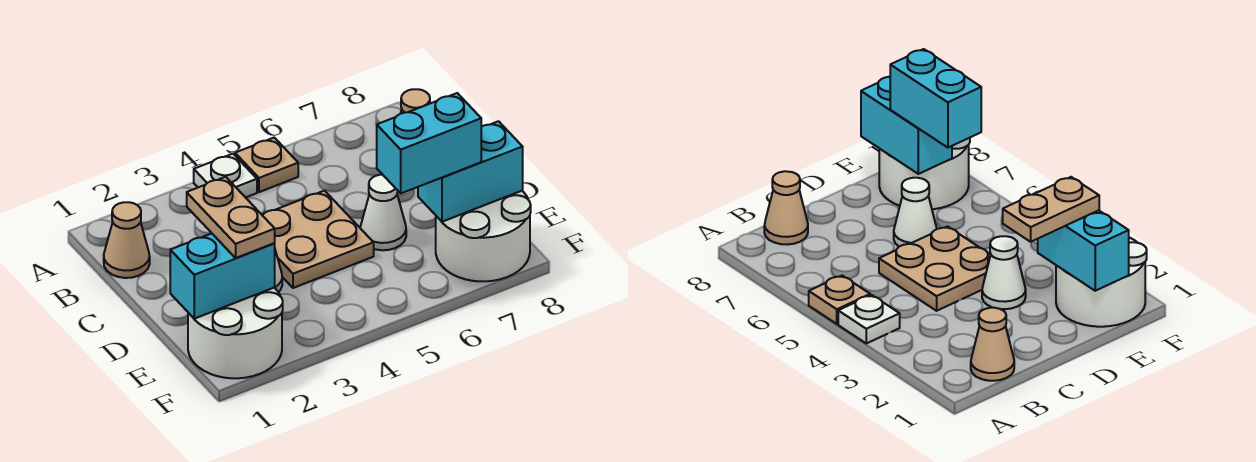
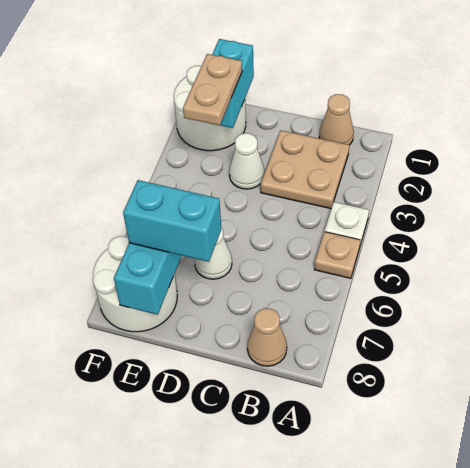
tan 2x2 plate [262,191,374,288] -> tan 2x2 plate moved to [261,130,349,209]
tan 1x2 plate [187,177,275,258] -> tan 1x2 plate turned to [183,54,242,126]
cyan 1x2 brick [377,93,481,193] -> cyan 1x2 brick turned to [123,180,221,262]

